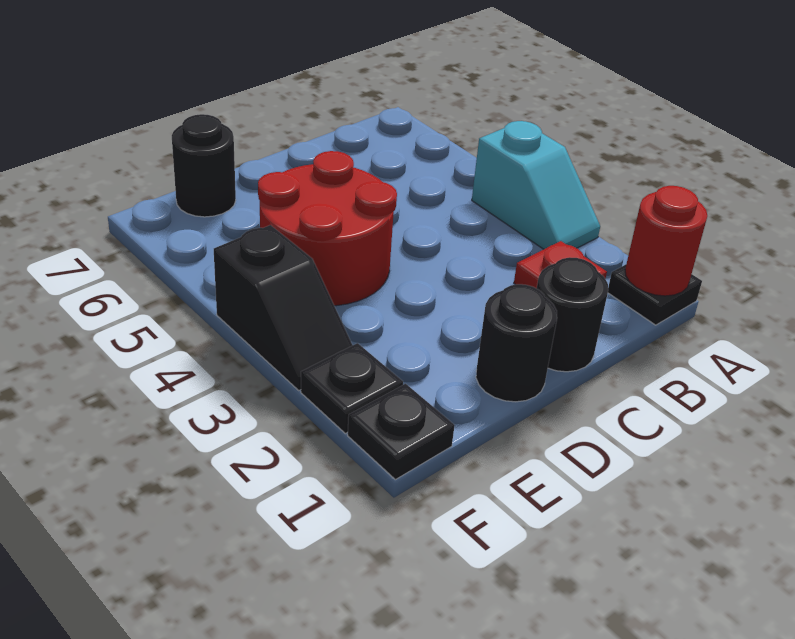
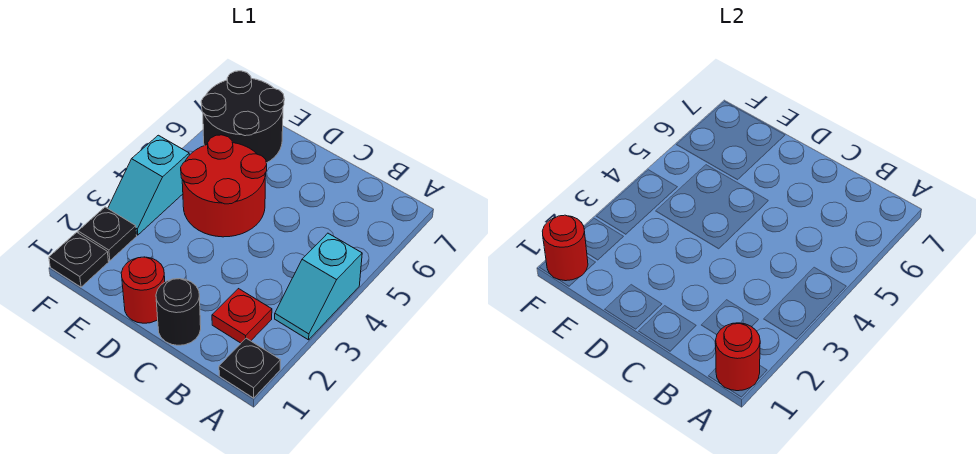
black 1x1 round brick [476,284,557,402] -> red 1x1 round brick [121,257,165,323]
black 1x1 round brick [172,114,236,217] -> black 2x2 round brick [201,71,284,163]
none -> red 1x1 round brick [542,215,588,281]
black 1x2 slope [214,225,353,390] -> cyan 1x2 slope [108,135,189,235]

